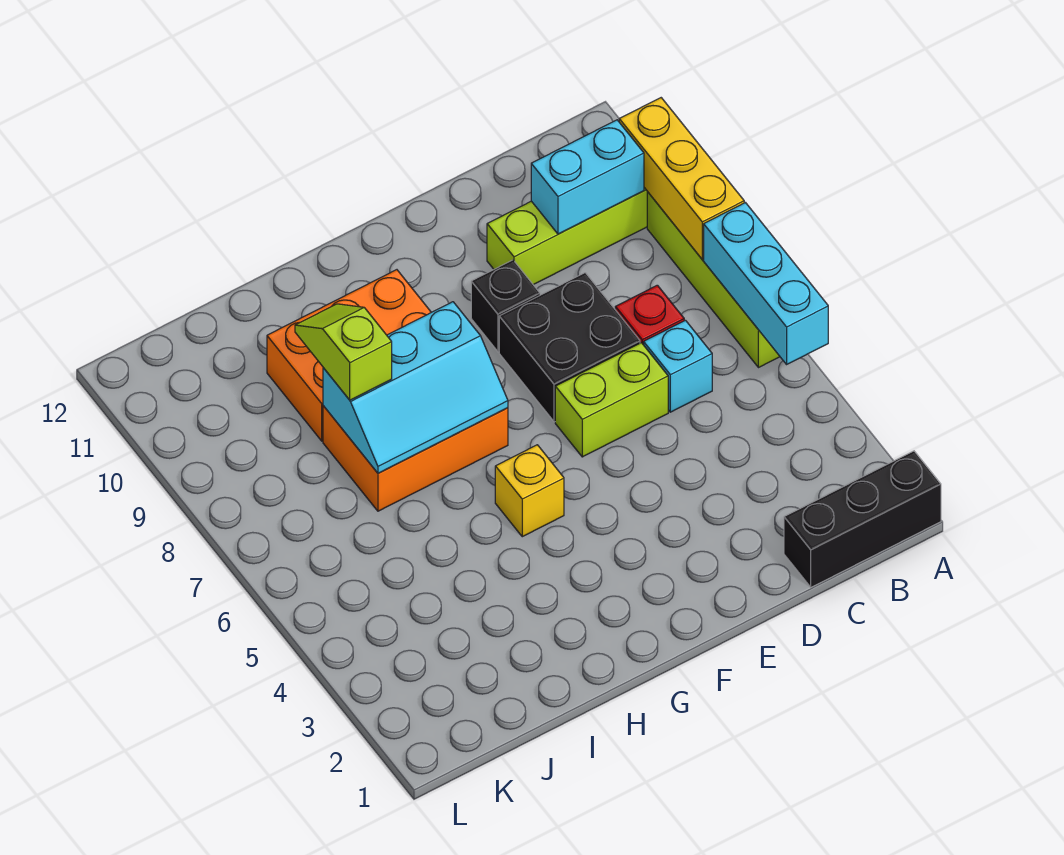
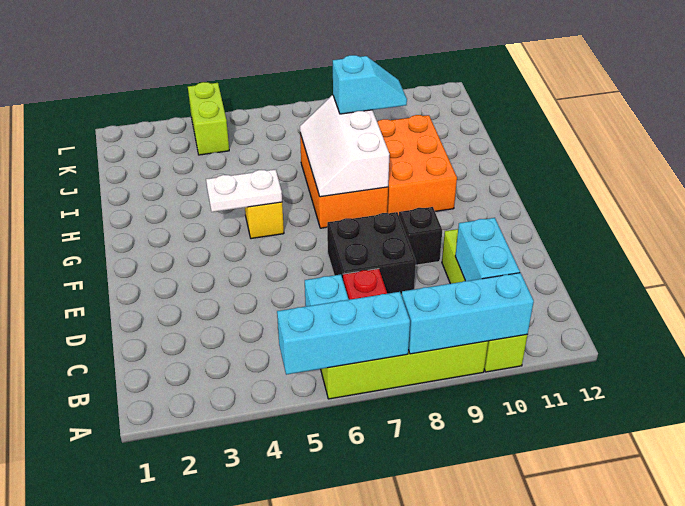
black 1x3 brick [784,451,941,587] -> none
yellow 1x3 brick [619,98,744,259] -> cyan 1x3 brick [402,273,534,354]
lime 1x2 brick [555,343,668,457] -> lime 1x2 brick moved to [188,82,229,155]
none -> white 1x2 plate [206,169,282,212]
cyan 2x3 slope [323,302,508,473] -> white 2x3 slope [300,95,390,197]
lime 1x2 slope [295,304,392,400] -> cyan 1x2 slope [333,55,407,114]

